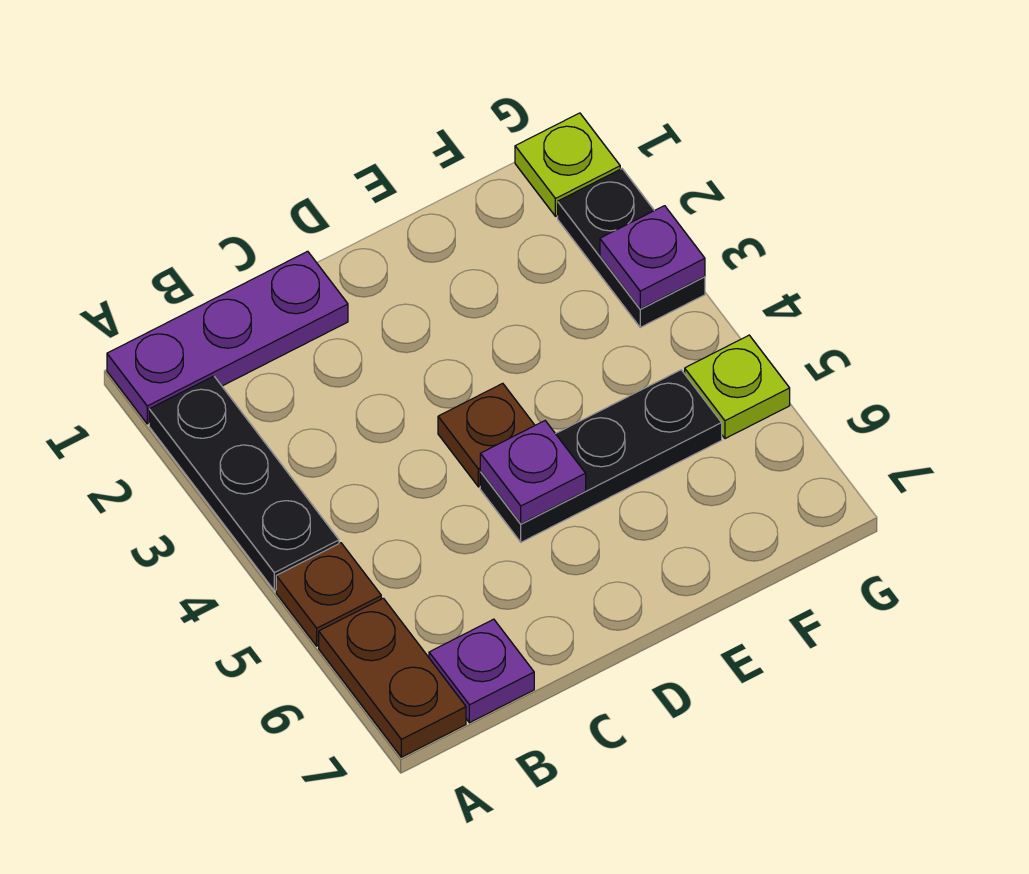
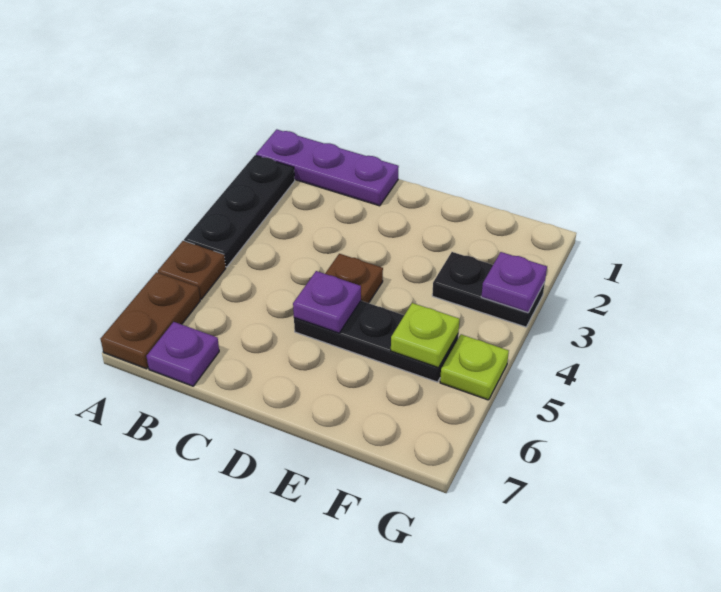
lime 1x1 plate [515,113,620,216] -> lime 1x1 plate moved to [391,303,460,368]
black 1x2 plate [558,169,705,327] -> black 1x2 plate turned to [432,252,545,327]

